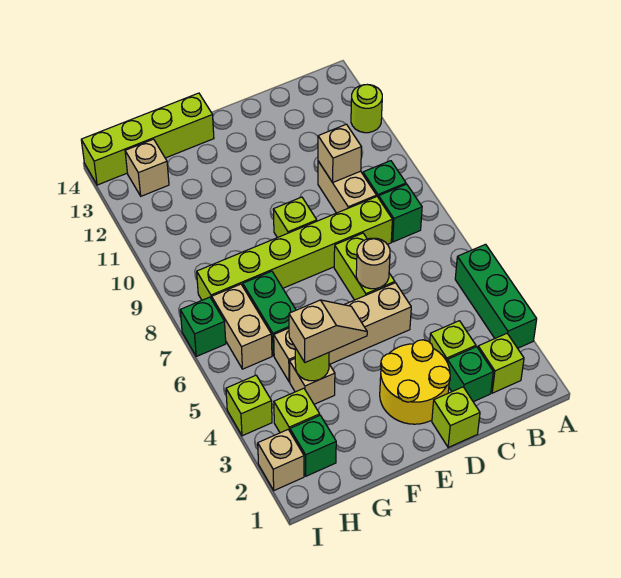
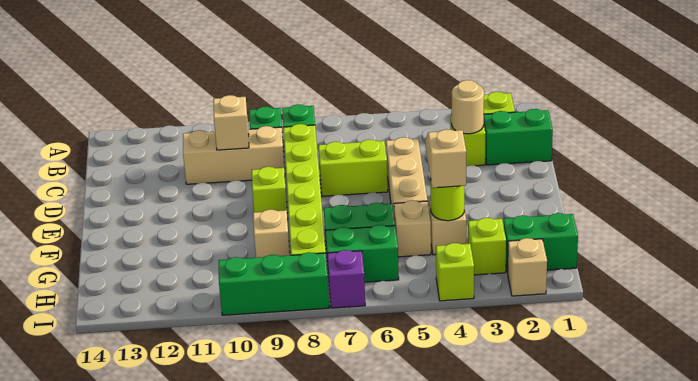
green 1x3 brick [455,244,537,348] -> green 1x3 brick moved to [219,252,329,315]
lime 1x1 round brick [351,84,382,133] -> none
green 1x1 brick [447,347,493,402] -> green 1x2 brick [484,109,553,165]
tan 1x2 brick [318,161,376,213] -> tan 1x3 brick [183,126,285,184]
lime 1x1 brick [432,387,480,448] -> none
yellow 2x2 round brick [380,340,450,424] -> none
tan 1x1 round brick [356,238,390,289] -> tan 1x1 round brick moved to [452,80,484,134]
lime 1x4 brick [81,93,214,185] -> none
green 1x1 brick [290,415,336,476] -> green 1x2 brick [504,213,578,272]
tan 1x2 brick [212,284,272,369] -> green 1x2 brick [326,225,399,282]
tan 1x1 brick [125,139,169,196] -> tan 1x1 brick moved to [253,209,290,258]
green 1x1 brick [180,297,226,356] -> purple 1x1 brick [327,250,365,308]

